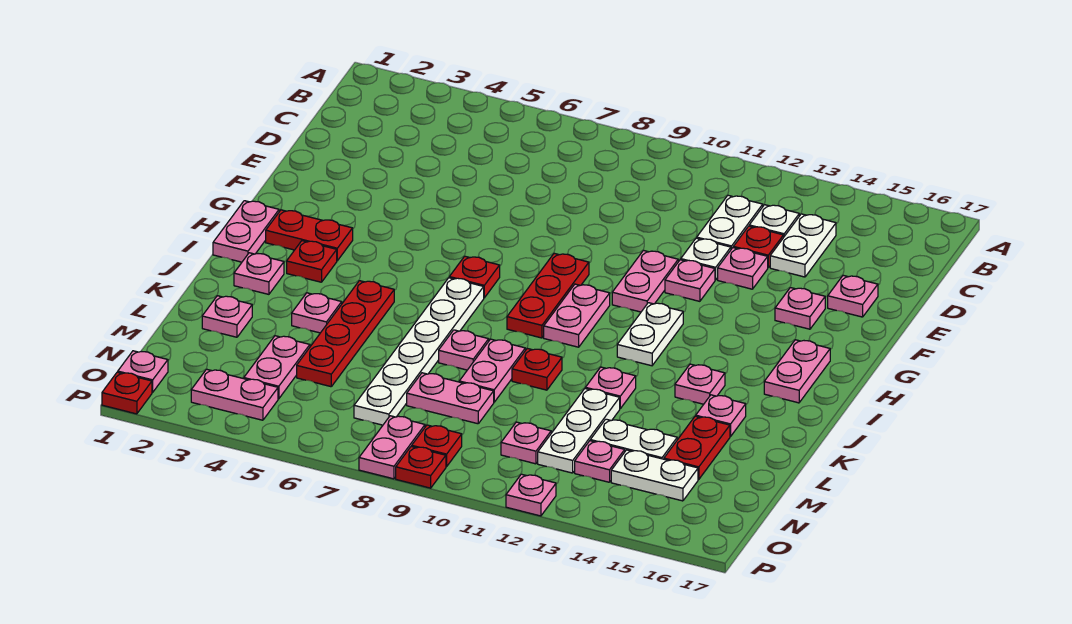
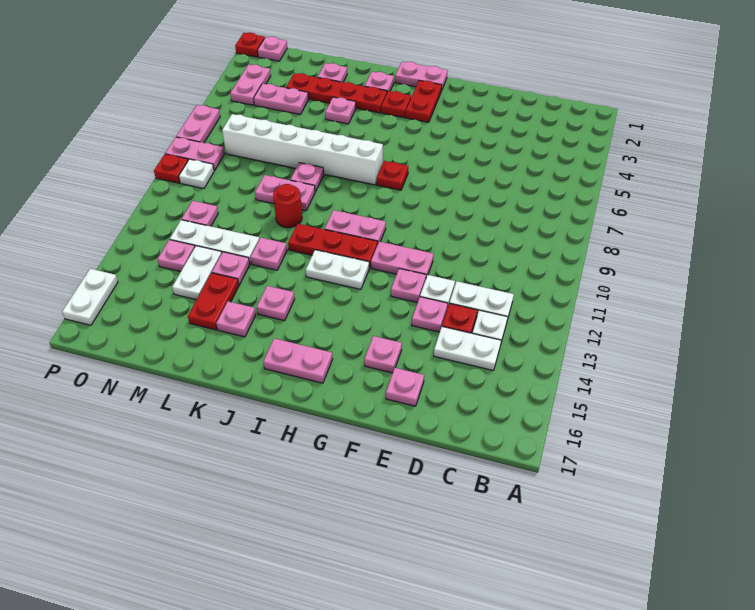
red 1x3 plate [507,253,589,338] -> red 1x3 plate moved to [288,224,378,268]
white 1x6 plate [354,278,484,425] -> white 1x6 brick [222,114,383,185]
red 1x4 plate [297,281,394,387] -> red 1x4 plate moved to [286,73,387,113]
red 1x1 plate [512,348,562,390] -> red 1x1 round brick [273,184,302,228]
red 1x2 plate [664,416,730,479] -> red 1x2 plate turned to [188,273,239,330]
pink 1x2 plate [407,373,494,424] -> pink 1x2 plate moved to [176,105,220,143]
white 1x2 plate [611,450,698,501] -> white 1x2 plate moved to [62,269,118,325]
red 1x1 plate [412,425,462,467] -> white 1x1 plate [179,159,214,189]
pink 1x1 plate [506,474,556,516] -> pink 1x1 plate moved to [212,252,250,285]

